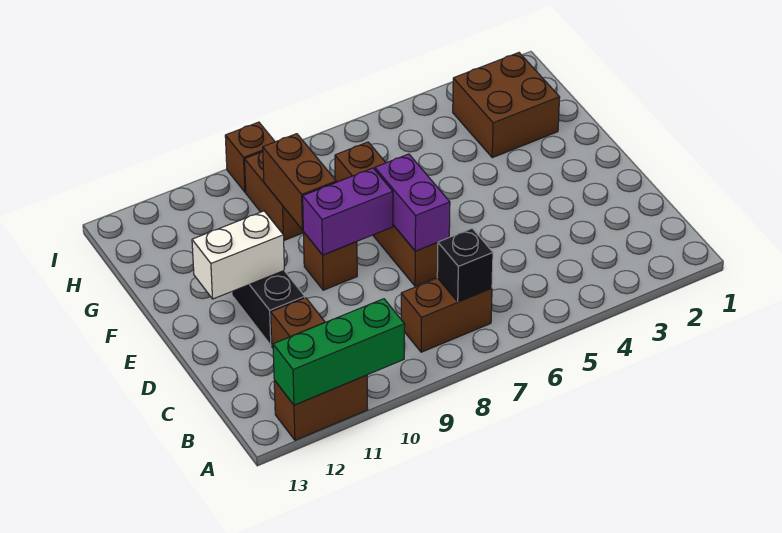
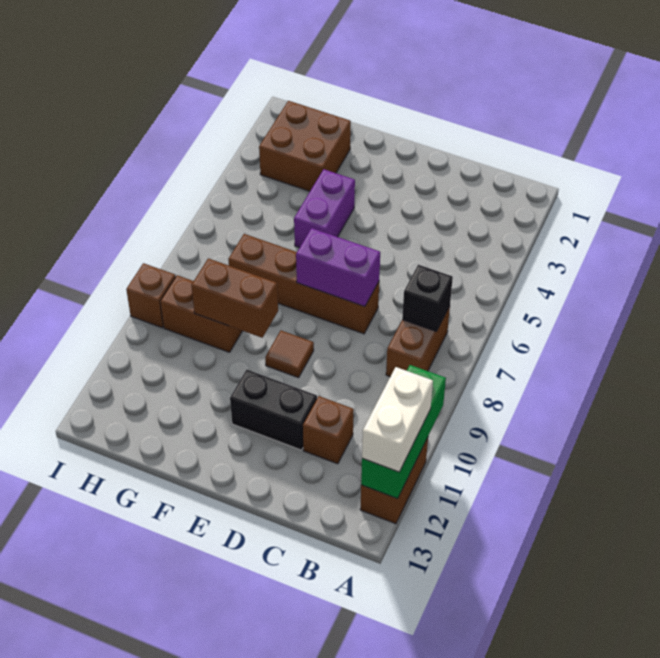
purple 1x2 brick [303,168,393,255] -> purple 1x2 brick moved to [294,169,355,248]
brown 1x1 brick [303,232,357,290] -> brown 1x1 tile [265,331,314,378]
white 1x2 brick [192,211,284,299] -> white 1x2 brick moved to [362,367,433,472]

